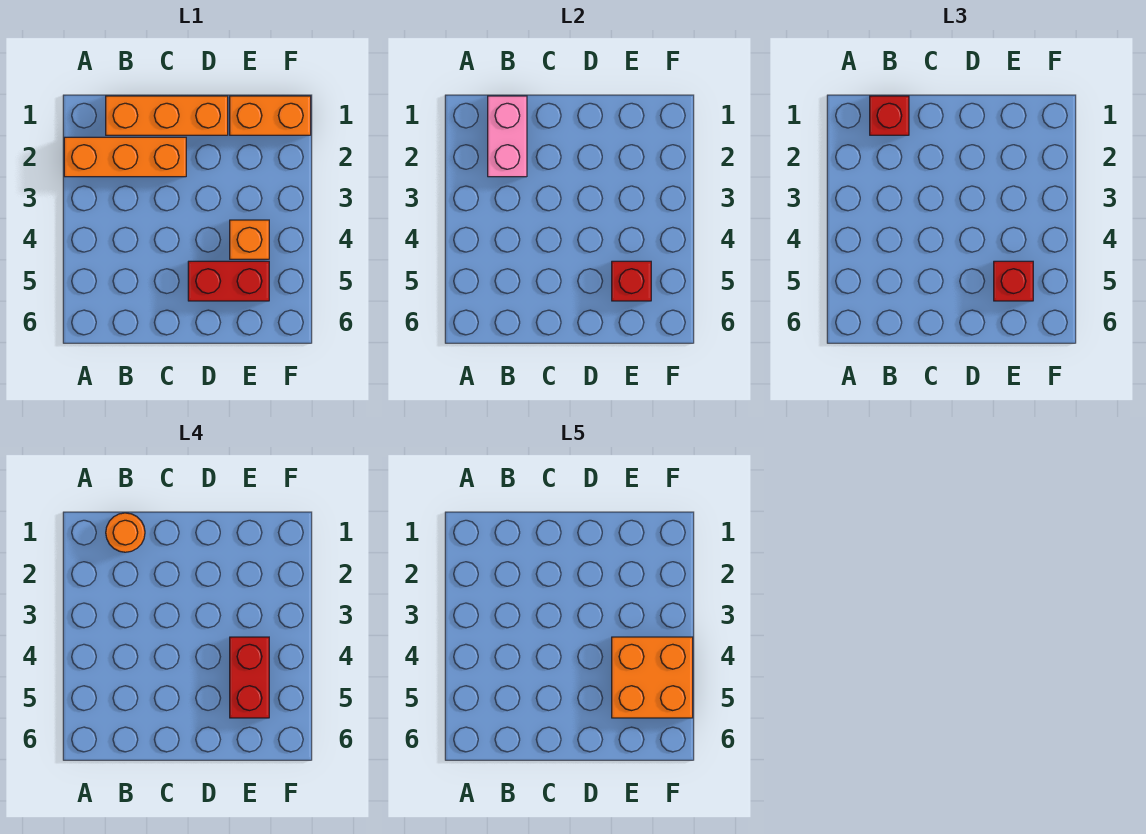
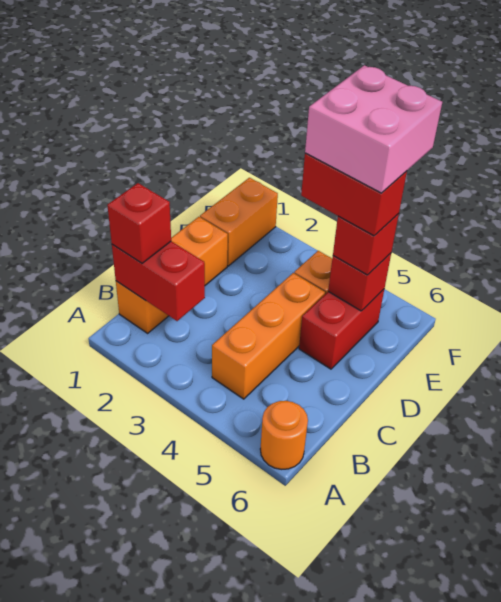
orange 1x3 brick [64,137,186,177] -> orange 1x3 brick moved to [212,273,325,399]
pink 1x2 brick [488,96,527,177] -> red 1x2 brick [112,241,205,321]
orange 1x1 round brick [106,513,145,552] -> orange 1x1 round brick moved to [260,401,308,469]
orange 2x2 brick [612,637,693,718] -> pink 2x2 brick [305,65,442,193]

